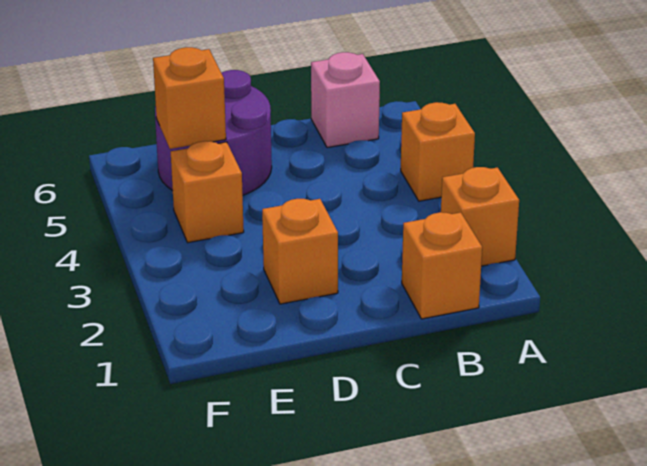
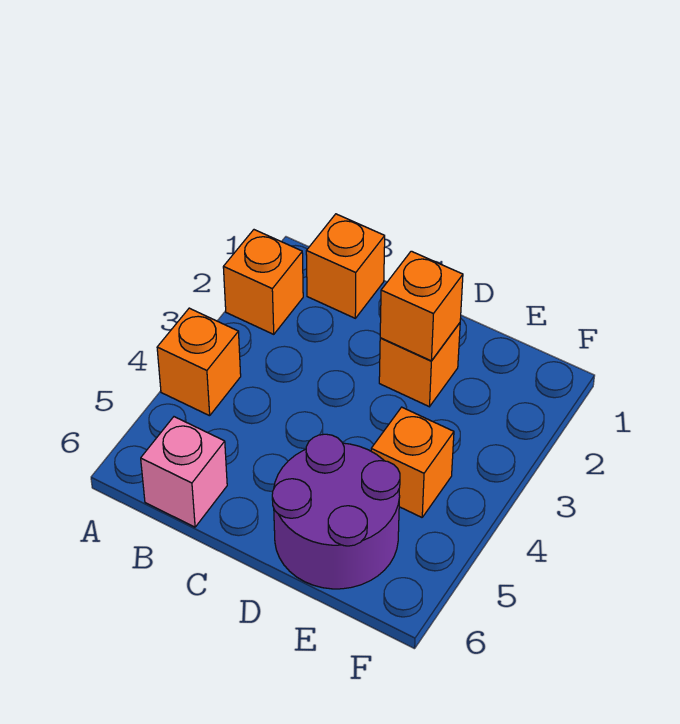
orange 1x1 brick [153,47,226,149] -> orange 1x1 brick moved to [380,251,463,361]

